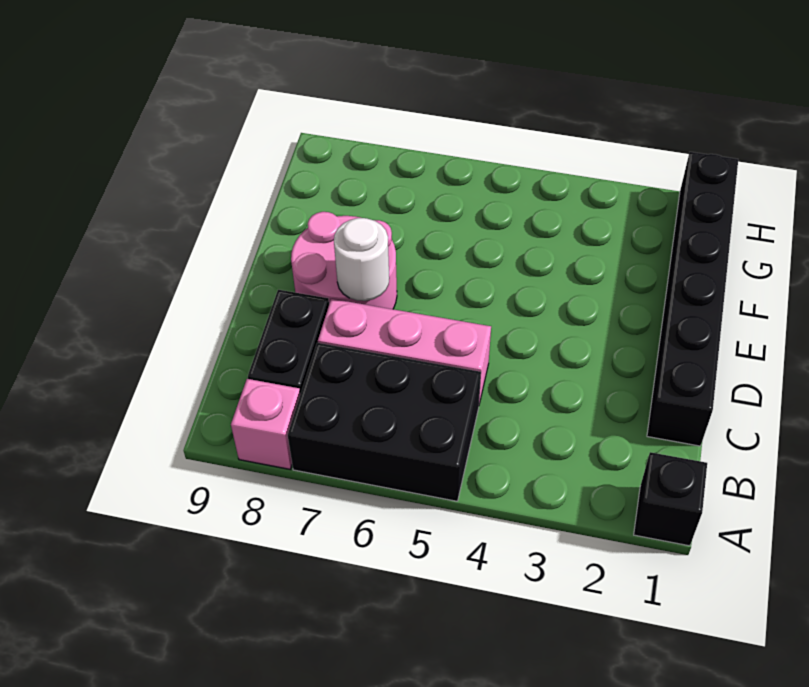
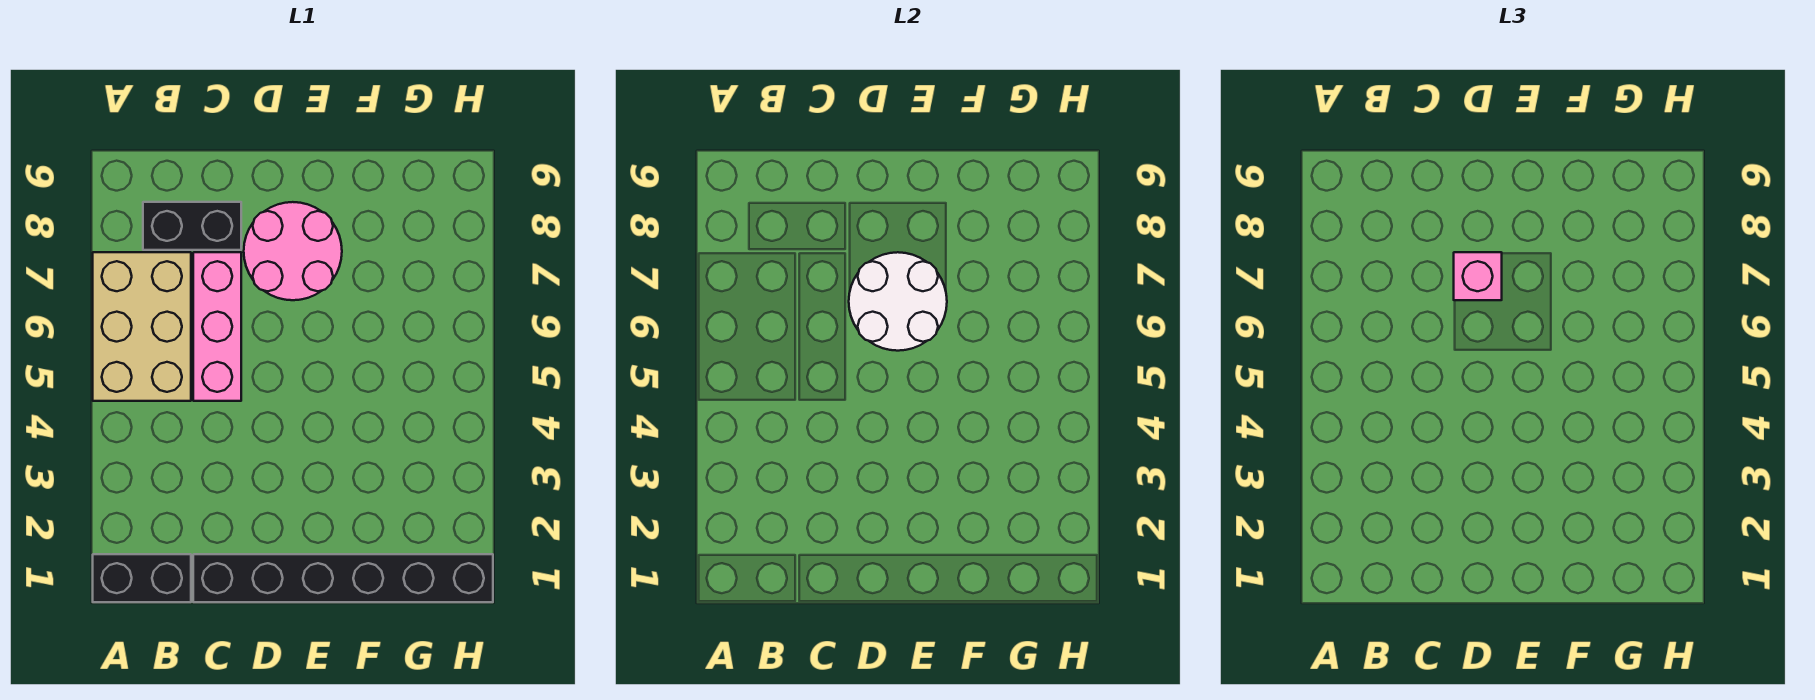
black 1x1 brick [634,452,707,546] -> black 1x2 brick [93,554,191,602]
black 2x3 brick [288,343,481,501] -> tan 2x3 brick [93,252,191,401]
pink 1x1 brick [231,379,300,469] -> pink 1x1 brick moved to [1454,252,1502,300]
white 1x1 round brick [334,218,389,301] -> white 2x2 round brick [849,252,947,351]

